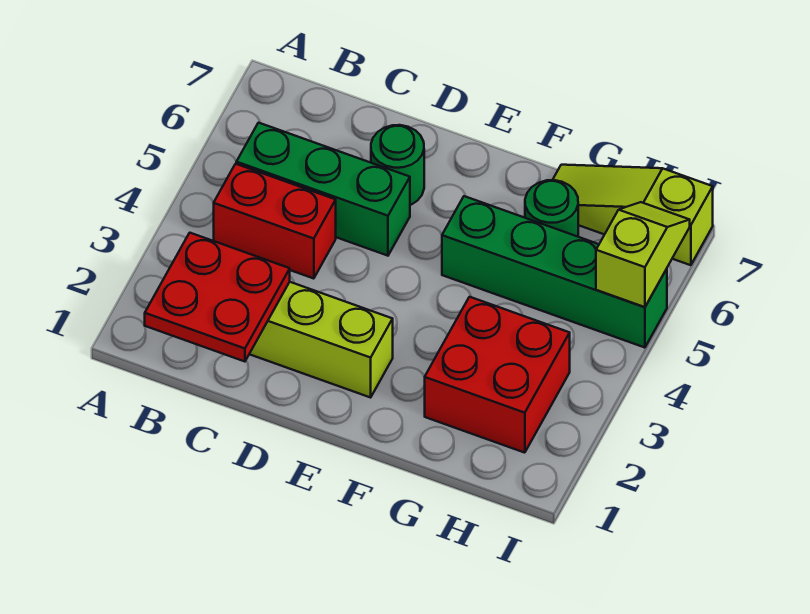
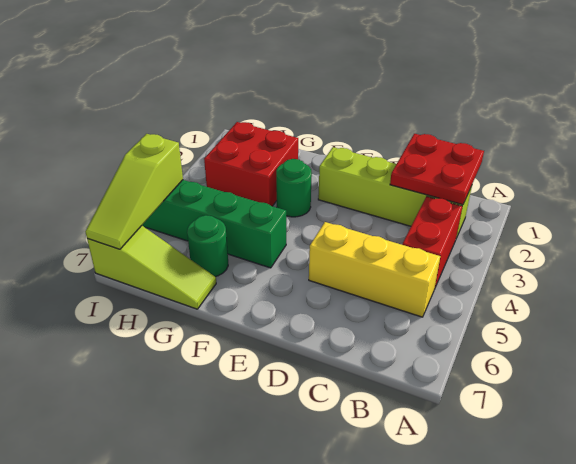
red 1x2 brick [214,164,336,279] -> red 1x2 brick turned to [402,196,462,287]
green 1x3 brick [236,123,410,256] -> yellow 1x3 brick [309,222,441,317]
green 1x1 round brick [371,125,424,205] -> green 1x1 round brick moved to [276,159,312,217]
lime 1x2 slope [596,202,690,307] -> lime 1x3 slope [85,134,183,249]

